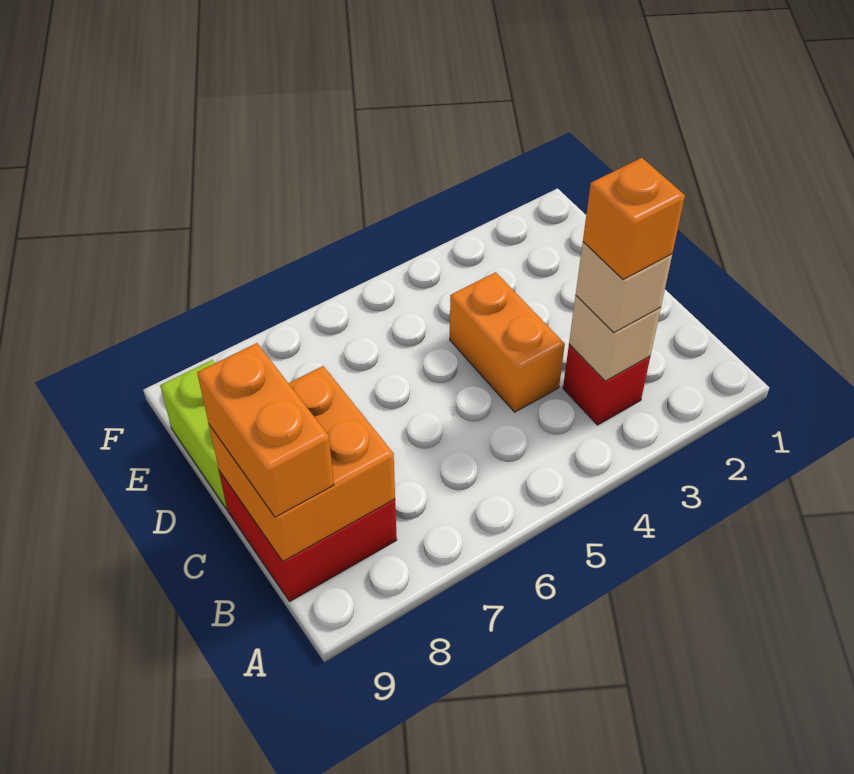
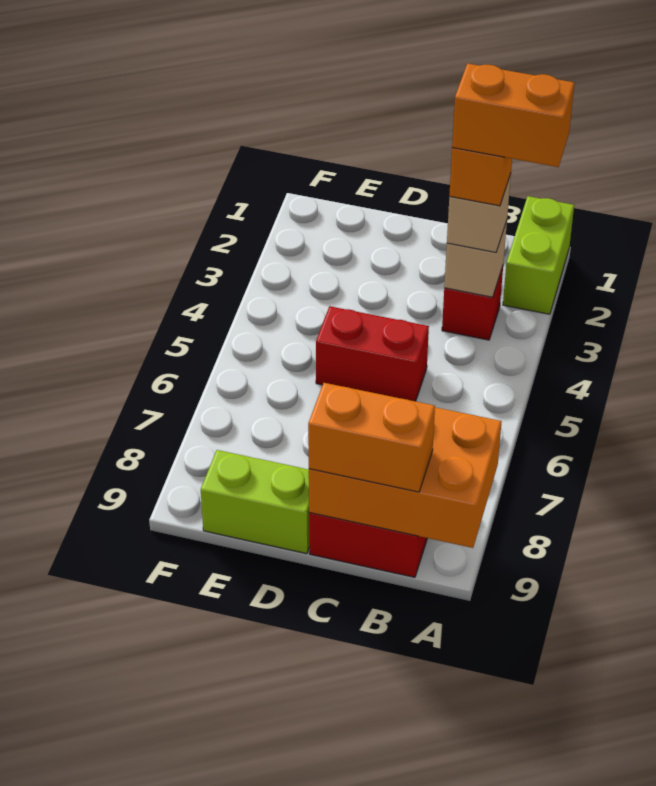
none -> lime 1x2 brick [503,196,574,314]
orange 2x2 brick [209,366,395,561] -> orange 2x3 brick [309,407,502,548]
orange 1x2 brick [450,272,565,412] -> orange 1x2 brick moved to [452,63,574,167]
none -> red 1x2 brick [316,306,429,401]

